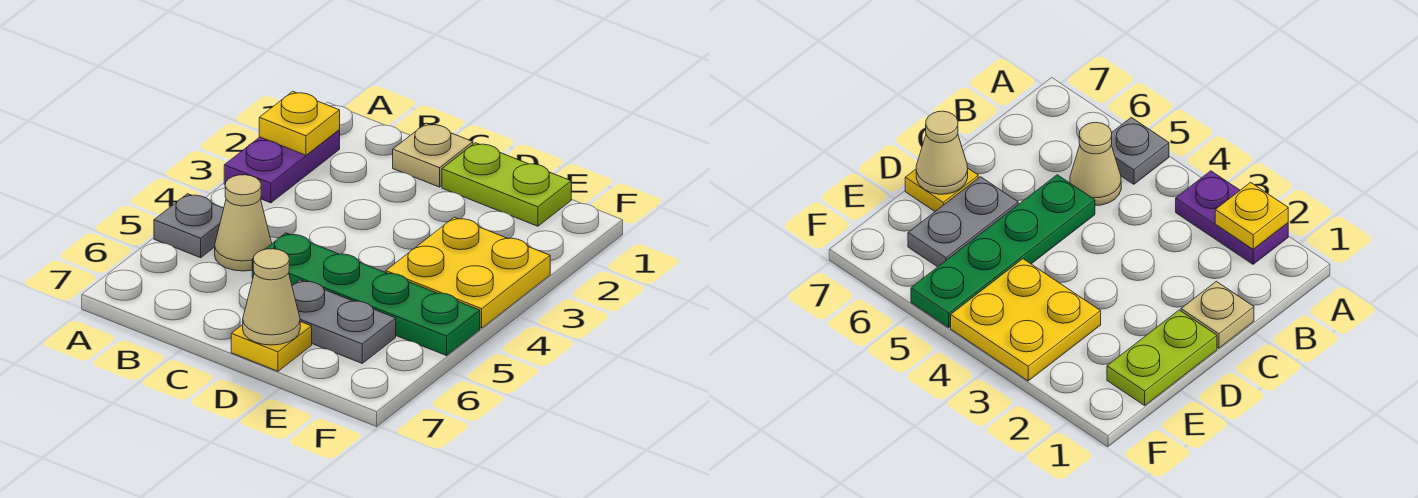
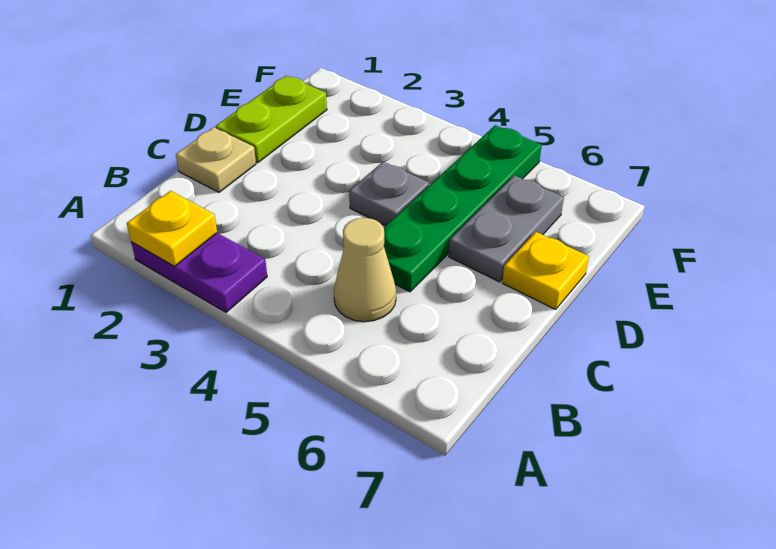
grey 1x1 plate [154,194,224,258] -> grey 1x1 plate moved to [349,161,429,226]
tan 1x1 cone [243,249,300,345] -> none
yellow 2x2 plate [386,217,550,328] -> none

